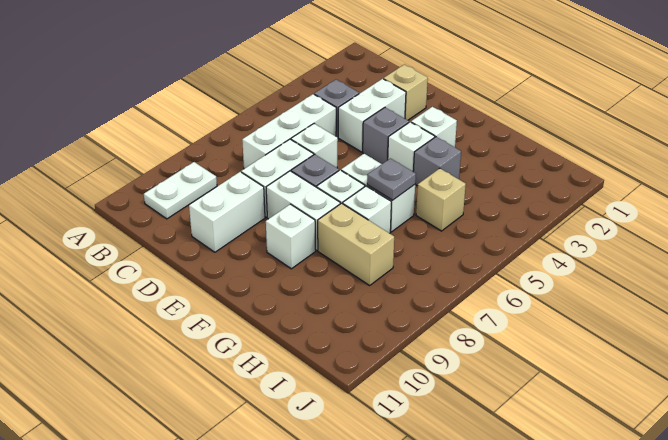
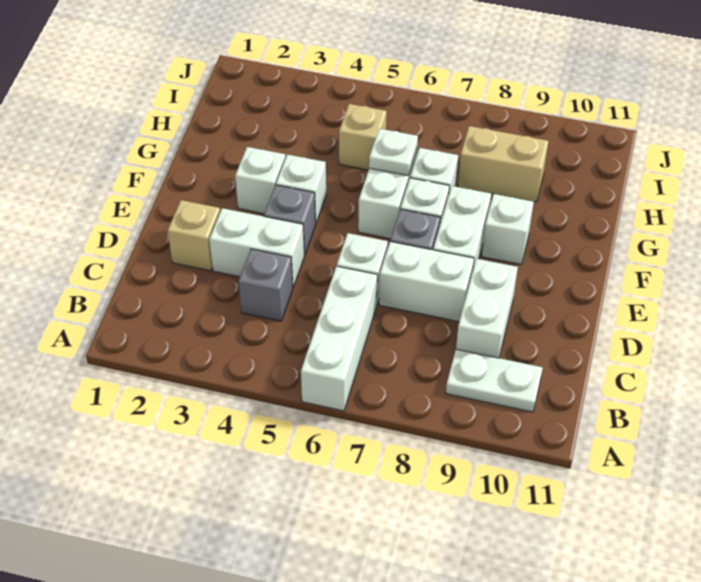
white 1x3 brick [242,94,336,169] -> white 1x3 brick turned to [301,266,377,411]
white 1x2 brick [189,172,265,252] -> white 1x2 brick turned to [456,259,518,358]
grey 1x1 brick [413,137,461,186] -> none
grey 1x1 plate [367,158,416,200] -> white 1x1 plate [369,129,418,176]
tan 1x2 brick [318,203,394,285] -> tan 1x2 brick turned to [458,126,548,202]

